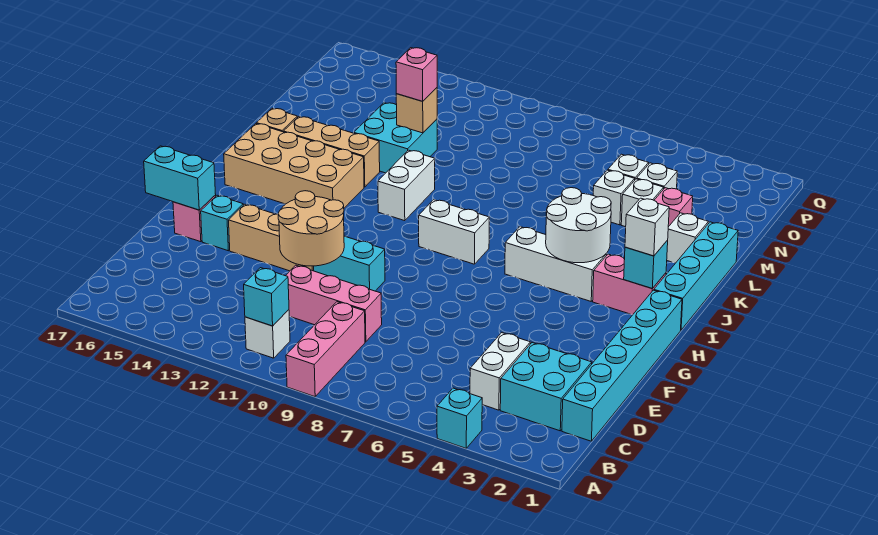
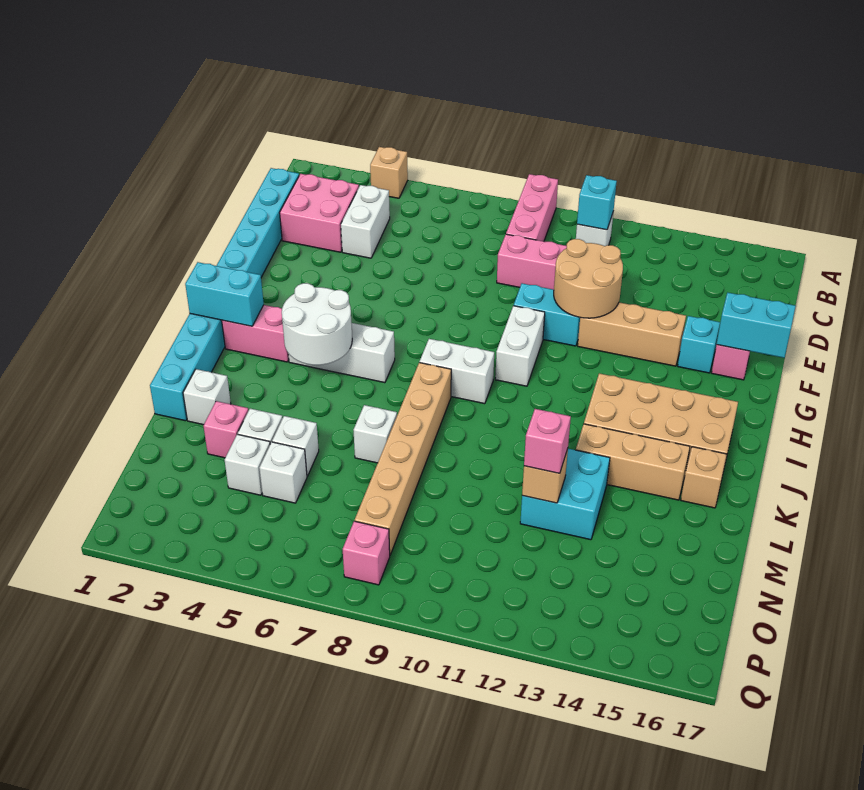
cyan 1x1 brick [437,388,482,448] -> tan 1x1 brick [370,147,408,198]
cyan 2x2 brick [500,343,592,431] -> pink 2x2 brick [280,174,359,252]
cyan 1x1 brick [624,240,668,288] -> cyan 1x2 brick [185,262,264,326]
white 1x1 brick [625,198,669,256] -> white 1x1 brick moved to [354,405,397,463]
none -> tan 1x6 brick [355,363,451,555]
white 1x2 brick [378,150,435,221] -> white 1x2 brick moved to [495,306,545,386]
none -> pink 1x1 brick [343,521,390,585]

